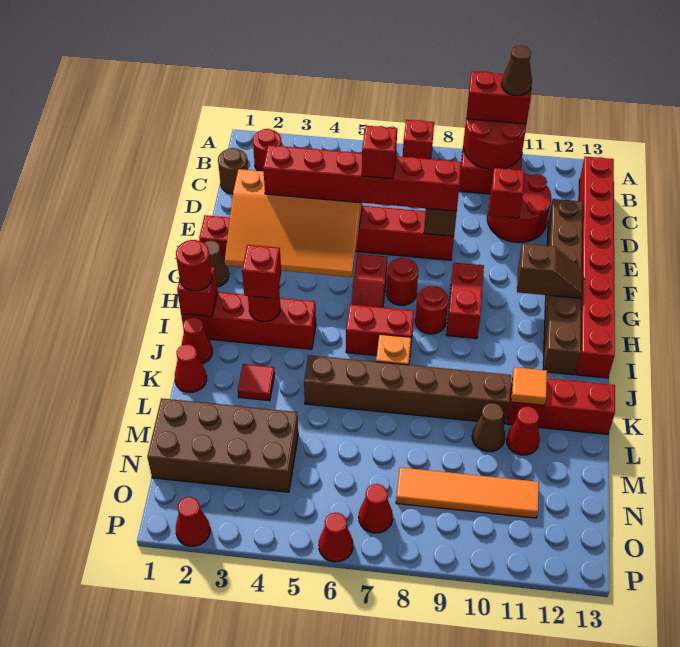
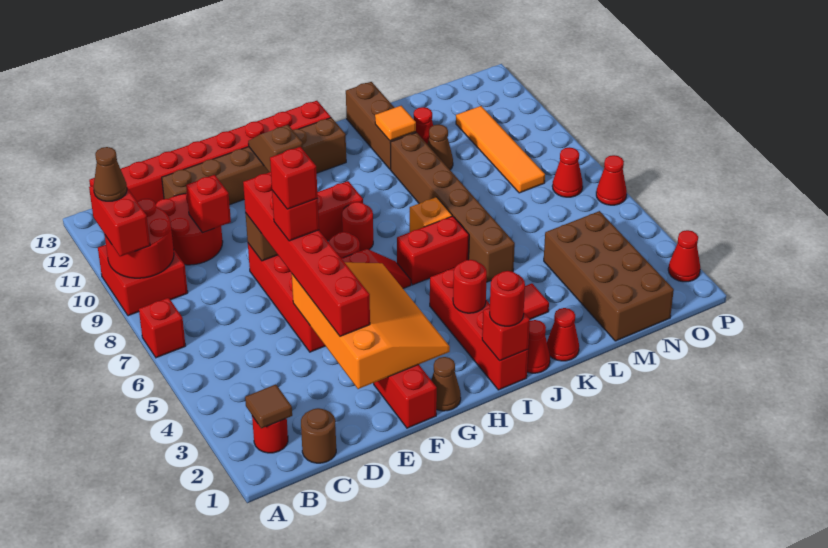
none -> brown 1x1 tile [245,384,292,428]
red 1x1 brick [242,245,281,299] -> red 1x1 brick moved to [270,147,318,209]
red 1x2 brick [346,305,414,356] -> red 1x2 brick turned to [397,216,469,285]
red 1x3 brick [507,376,615,434] -> brown 1x3 brick [346,82,416,170]

